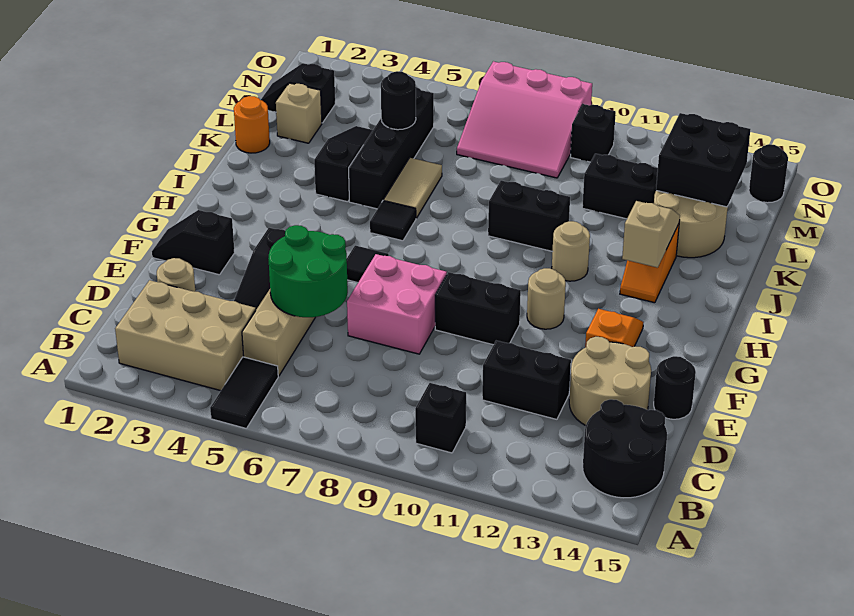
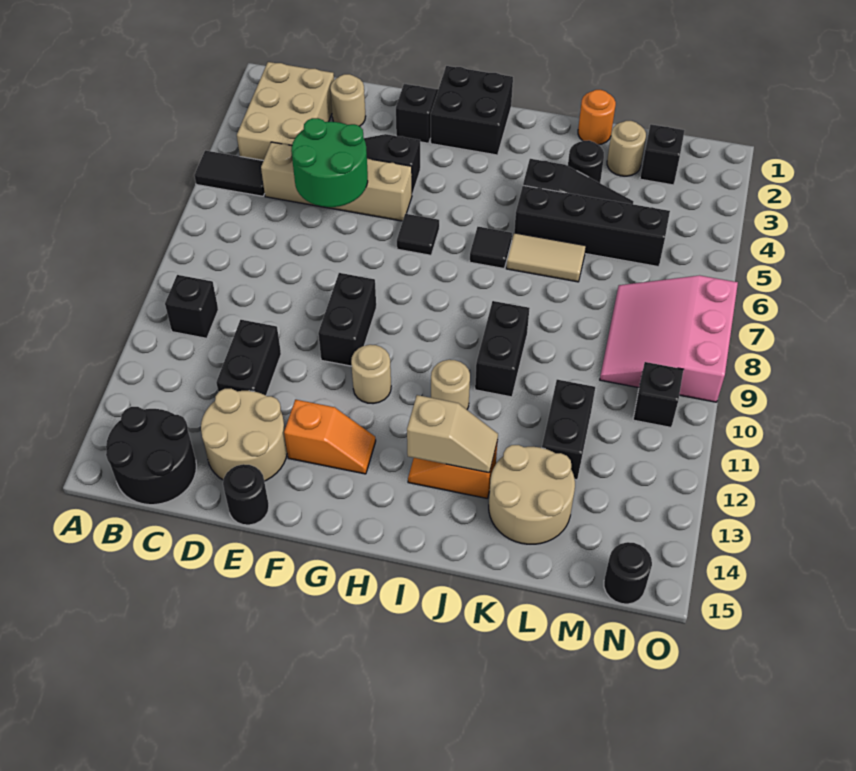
pink 2x2 brick [347,254,447,354] -> none
tan 1x1 brick [276,83,322,143] -> tan 1x1 round brick [607,121,646,176]
black 1x1 round brick [381,71,416,130] -> black 1x1 round brick moved to [568,140,604,183]
black 2x2 brick [656,113,750,207] -> black 2x2 brick moved to [431,66,513,155]

